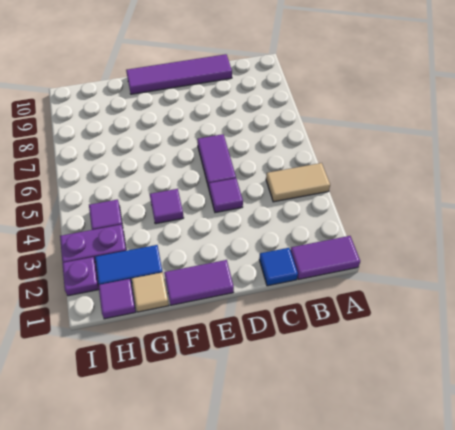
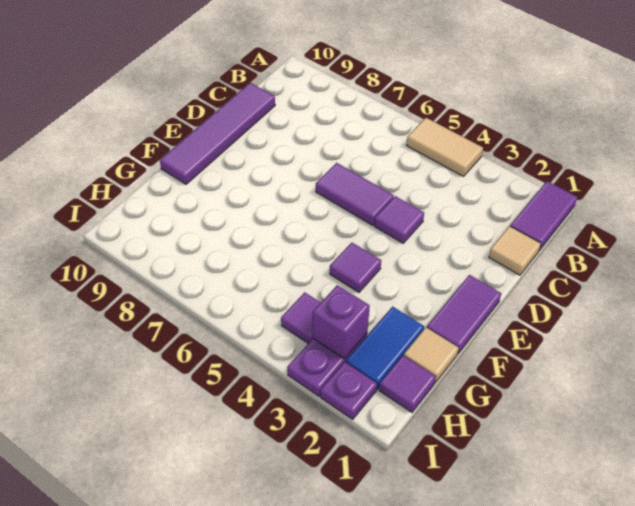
tan 1x2 tile [266,163,330,202] -> tan 1x2 tile turned to [406,118,483,176]
blue 1x1 tile [259,248,298,286] -> tan 1x1 tile [489,226,541,275]
none -> purple 1x1 brick [313,285,370,359]

